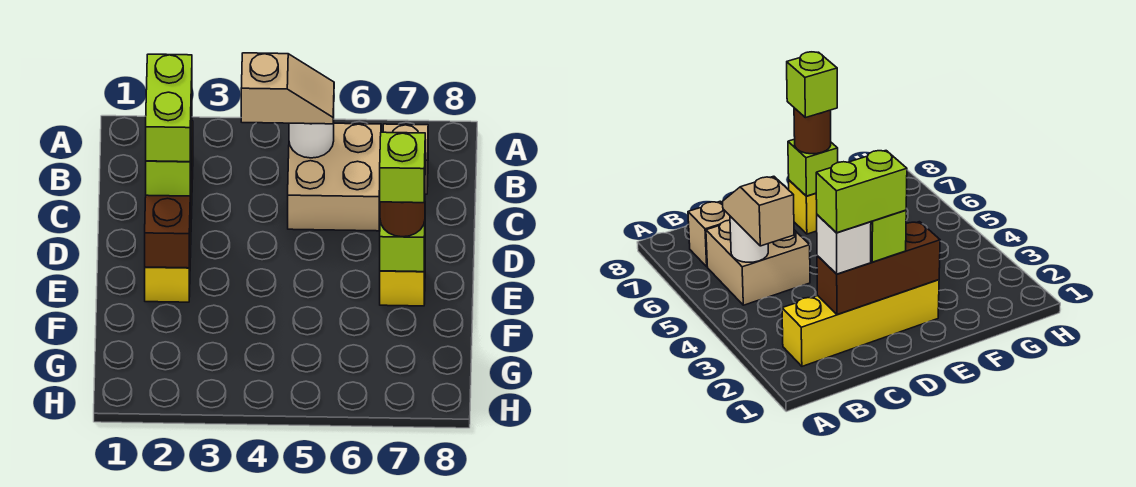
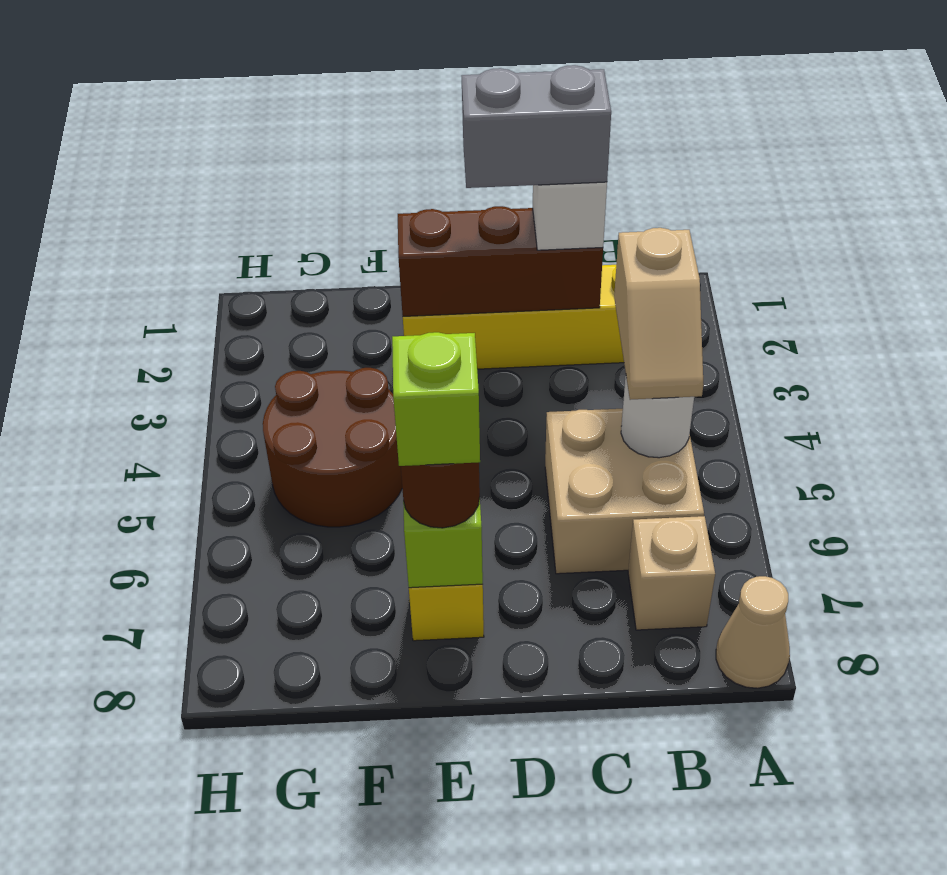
none -> tan 1x1 cone [716,576,790,688]
lime 1x2 brick [146,54,192,162] -> grey 1x2 brick [462,65,611,188]
lime 1x1 brick [146,154,191,196] -> none
none -> brown 2x2 round brick [263,368,402,527]

